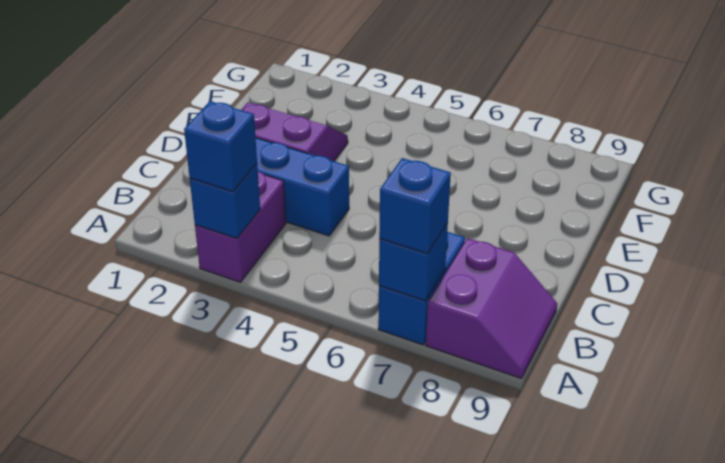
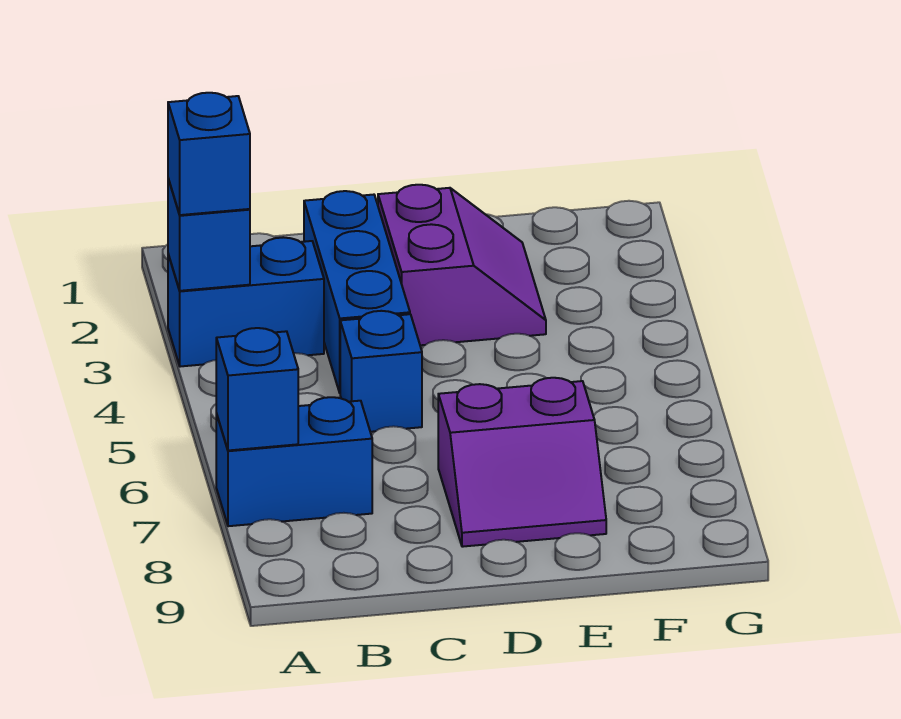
purple 1x2 brick [195,171,286,282] -> blue 1x2 brick [168,237,324,367]
blue 1x1 brick [379,158,451,254] -> blue 1x1 brick moved to [340,311,422,432]
purple 2x2 slope [426,238,557,379] -> purple 2x2 slope moved to [438,378,606,547]

